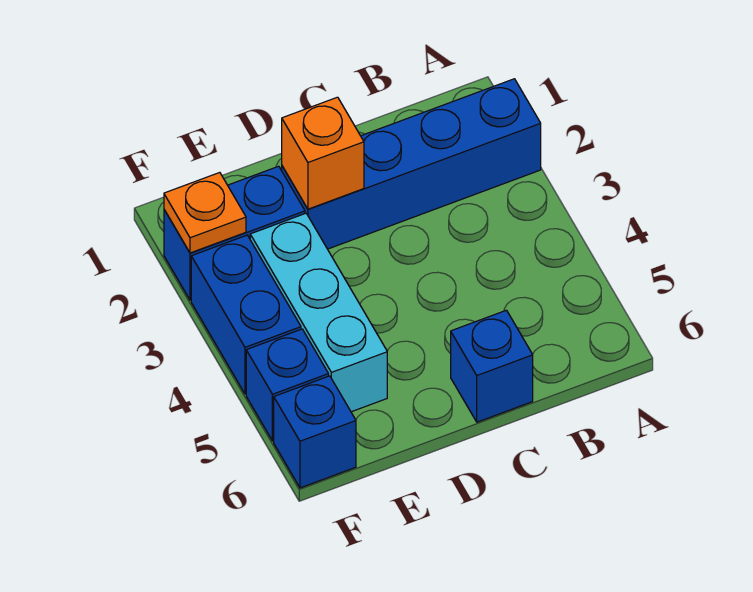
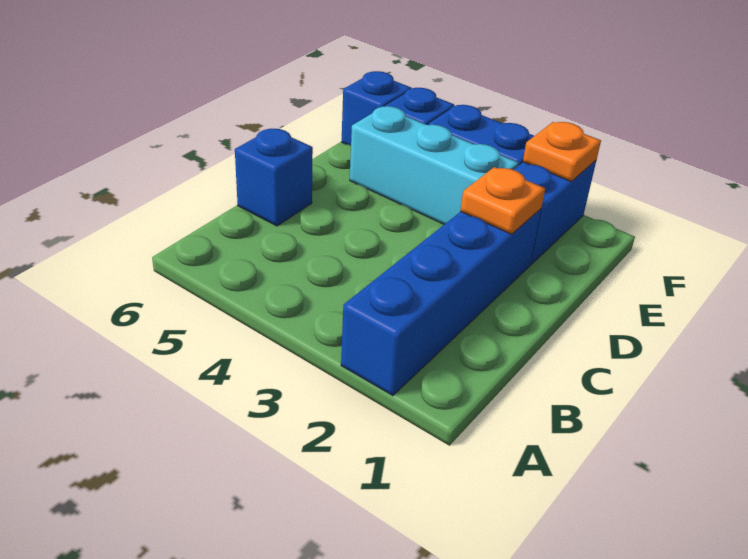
orange 1x1 brick [282,97,364,209] -> orange 1x1 plate [460,167,545,234]

